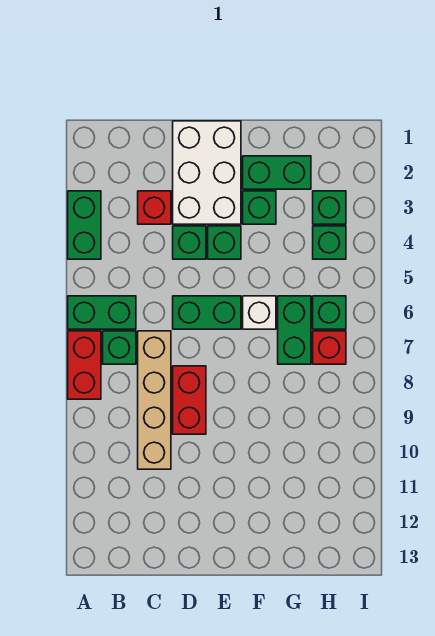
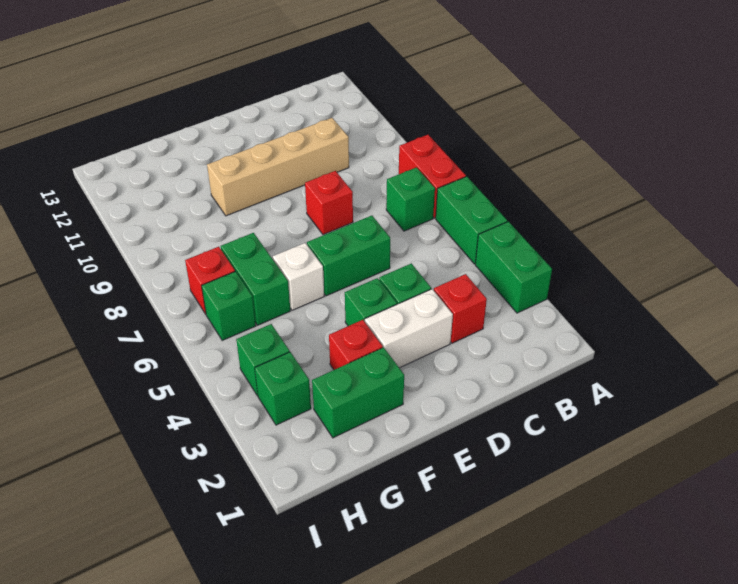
green 1x2 brick [68,296,136,329] -> green 1x2 brick turned to [436,177,507,264]
tan 1x4 brick [138,331,171,469] -> tan 1x4 brick turned to [207,118,349,216]
white 2x3 brick [173,121,241,224] -> white 1x2 brick [365,289,453,368]
red 1x2 brick [173,366,206,434] -> red 1x1 brick [305,171,353,235]
green 1x1 brick [243,191,276,224] -> red 1x1 brick [329,320,383,370]

